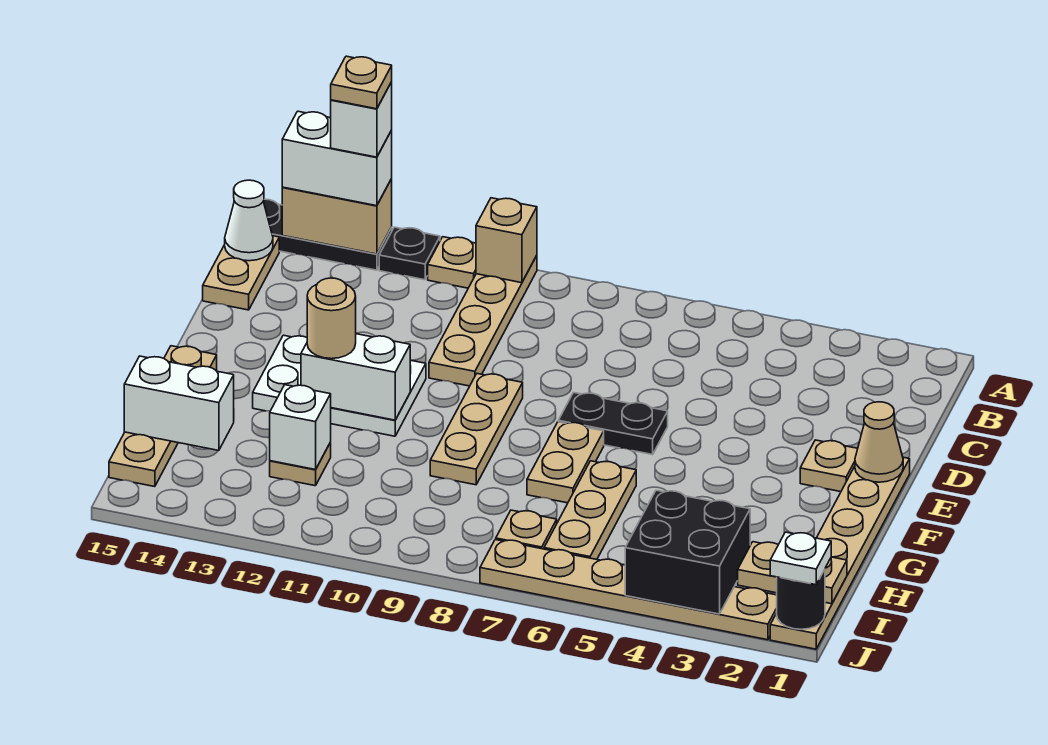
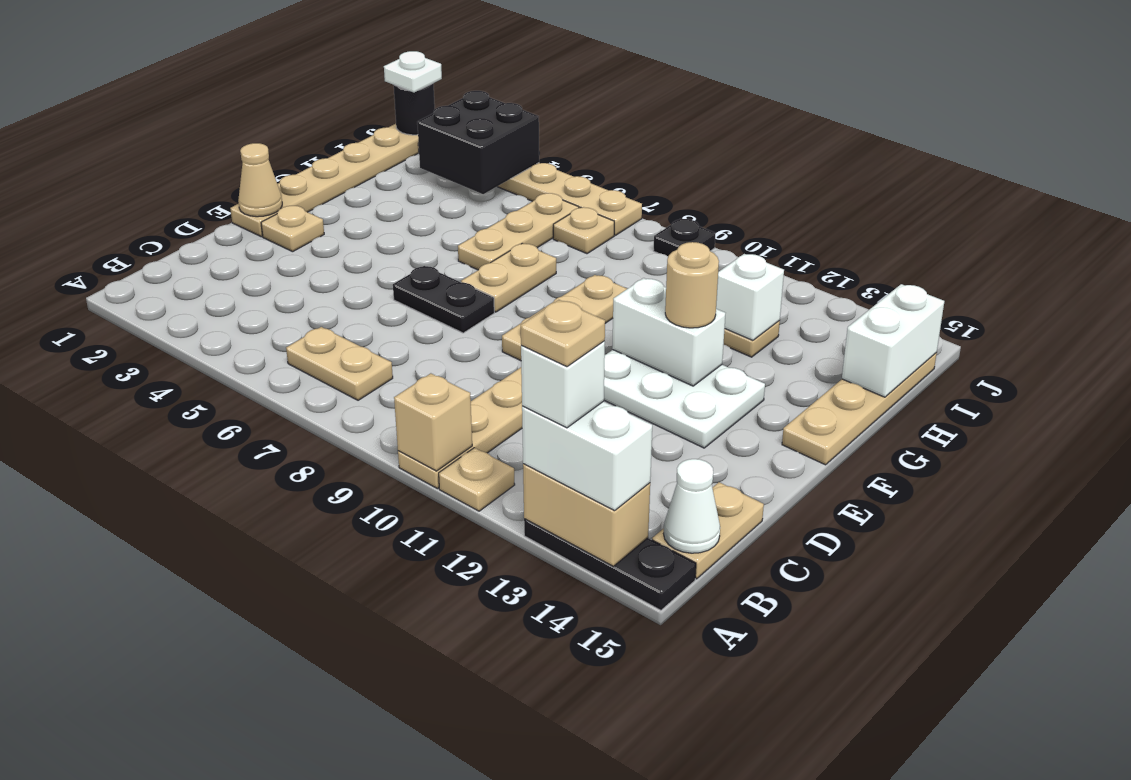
black 1x1 plate [379,227,440,280] -> black 1x1 plate moved to [653,219,715,256]
white 1x2 brick [124,356,234,451] -> white 1x2 brick turned to [842,284,944,397]
tan 1x2 plate [738,542,847,604] -> tan 1x2 plate moved to [286,327,393,400]

